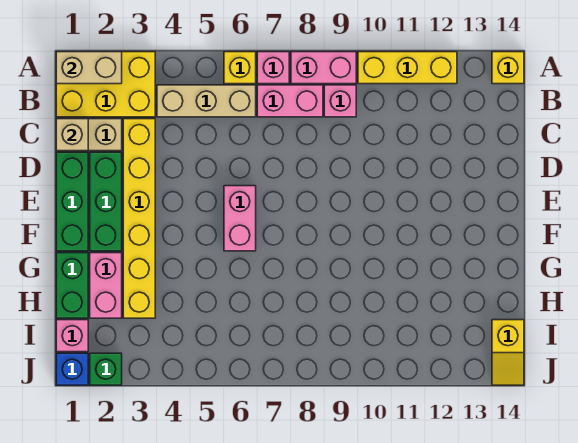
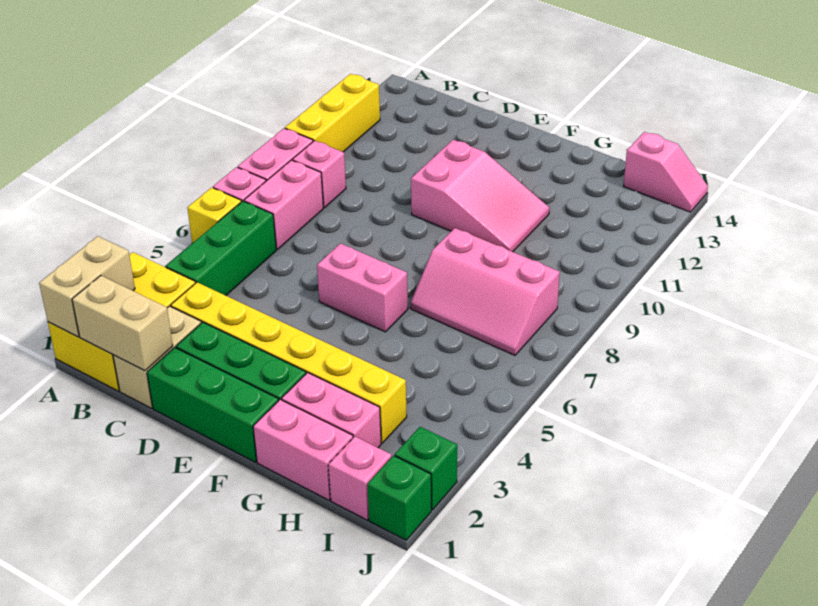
yellow 1x1 brick [492,52,524,84] -> none
tan 1x3 brick [157,85,256,117] -> green 1x3 brick [166,201,276,296]
tan 1x1 brick [56,119,88,151] -> tan 1x2 brick [72,276,173,371]
none -> pink 2x3 slope [411,140,549,252]
green 1x2 brick [56,253,88,318] -> pink 1x2 brick [253,400,353,500]
none -> pink 2x3 slope [411,228,560,355]
yellow 1x2 slope [492,320,524,385] -> pink 1x2 slope [624,132,708,212]
blue 1x1 brick [56,353,88,385] -> green 1x1 brick [367,456,431,540]

